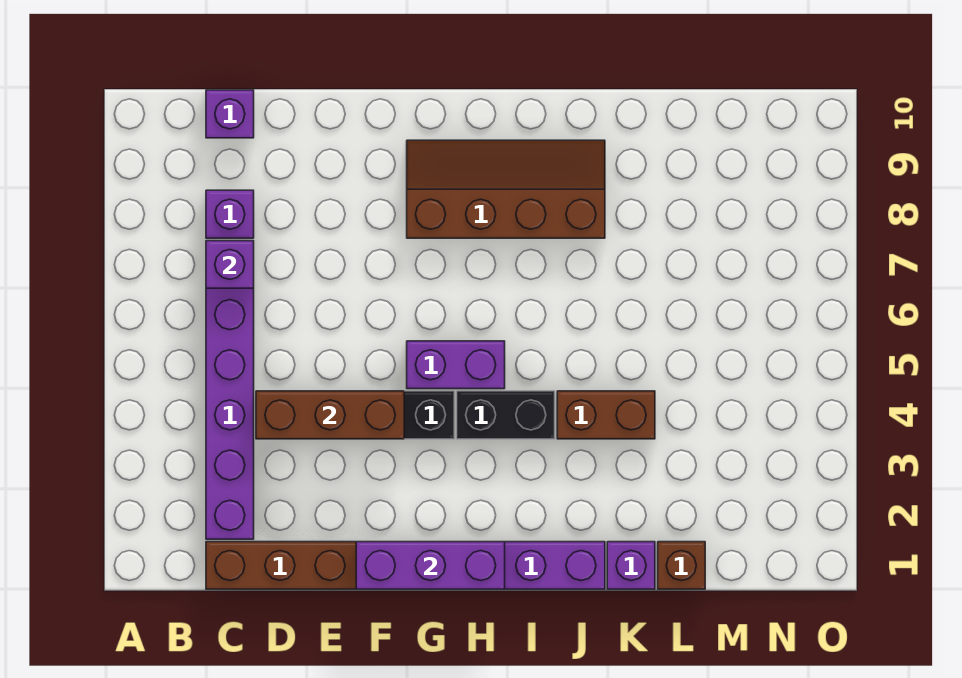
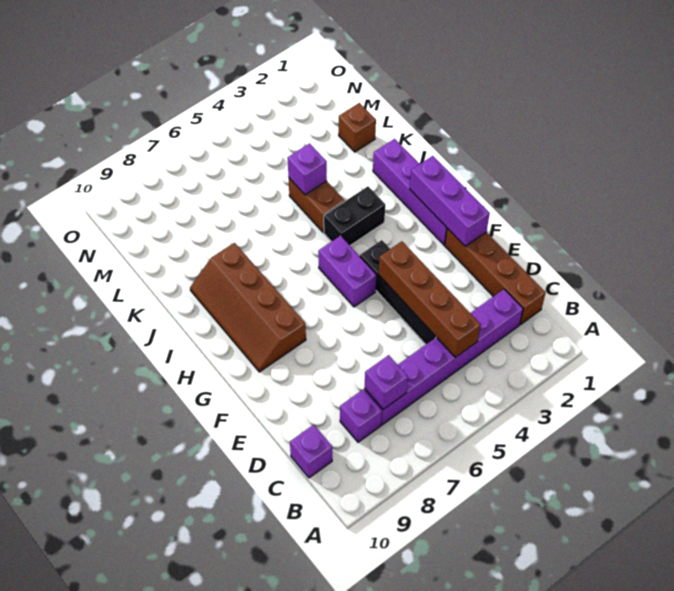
brown 1x3 brick [256,391,404,439] -> brown 1x4 brick [379,241,480,357]
black 1x2 brick [457,391,555,439] -> black 1x2 brick turned to [324,186,385,245]
purple 1x1 brick [607,542,655,589] -> purple 1x1 brick moved to [287,144,327,195]

